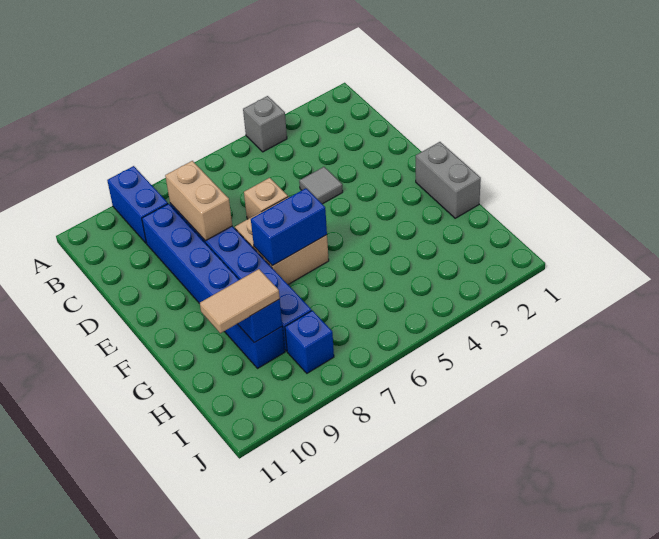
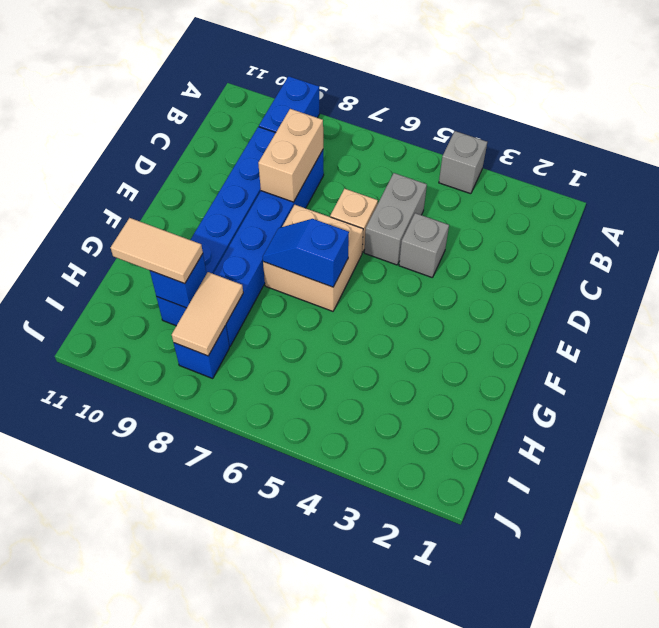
grey 1x1 tile [299,167,343,204] -> grey 1x1 brick [399,213,449,278]
grey 1x2 brick [416,142,481,218] -> grey 1x2 brick moved to [364,173,427,265]
blue 1x2 brick [251,188,327,266] -> blue 1x2 slope [263,219,349,287]
none -> tan 1x2 tile [172,272,243,356]

